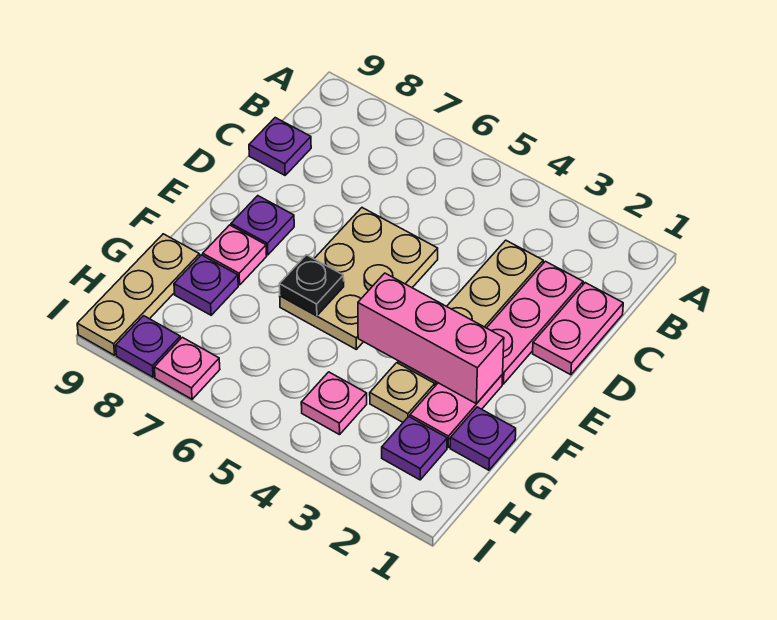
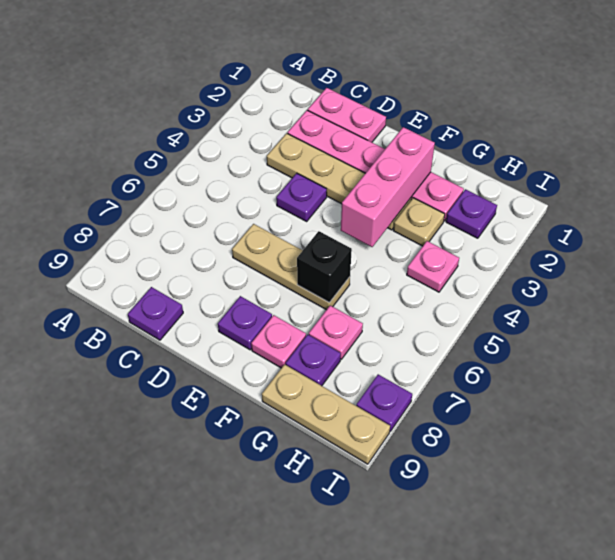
tan 2x3 plate [280,208,438,349] -> tan 1x3 plate [232,224,350,310]
black 1x1 plate [279,255,344,316] -> black 1x1 brick [297,231,352,303]
purple 1x1 plate [450,407,516,470] -> purple 1x1 plate moved to [276,173,327,221]
pink 1x1 plate [154,337,220,399] -> pink 1x1 plate moved to [309,305,363,359]

